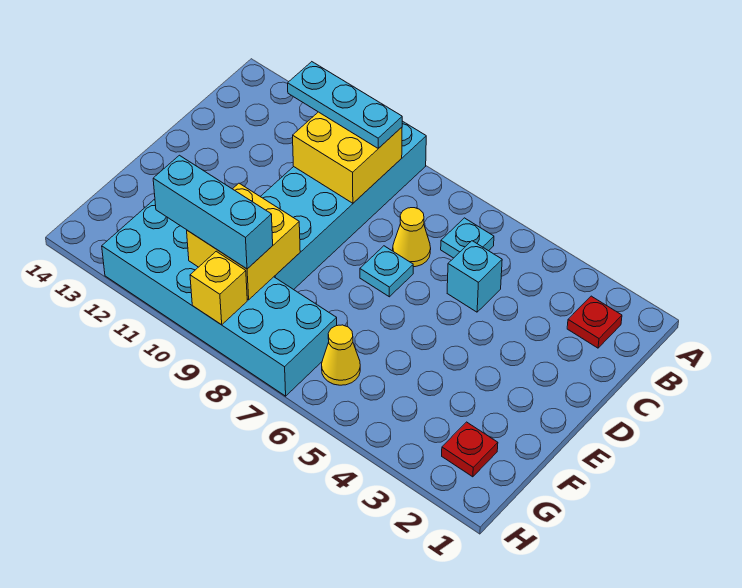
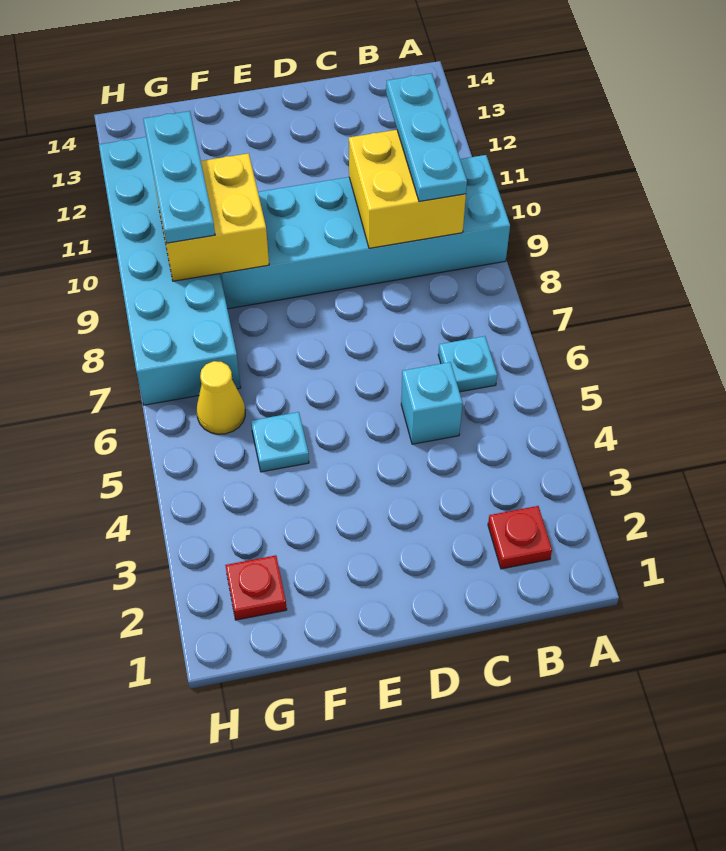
yellow 1x1 cone [393,208,431,267] -> none
cyan 1x1 plate [360,246,413,297] -> cyan 1x1 plate moved to [251,412,309,472]
cyan 1x3 brick [153,155,273,269] -> cyan 1x3 plate [143,111,215,243]
yellow 1x1 brick [190,251,247,325] -> none

